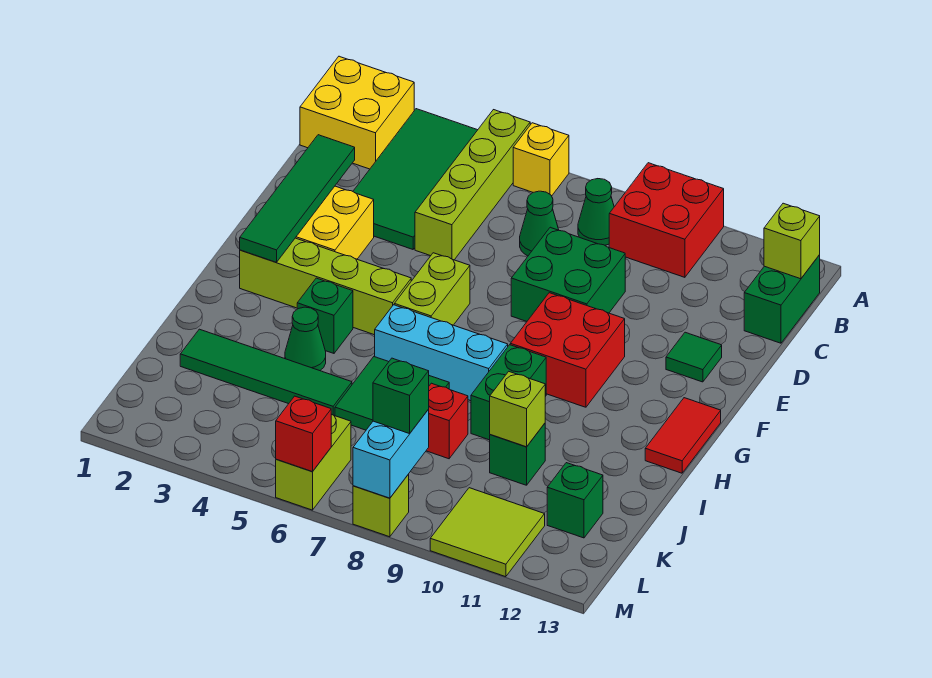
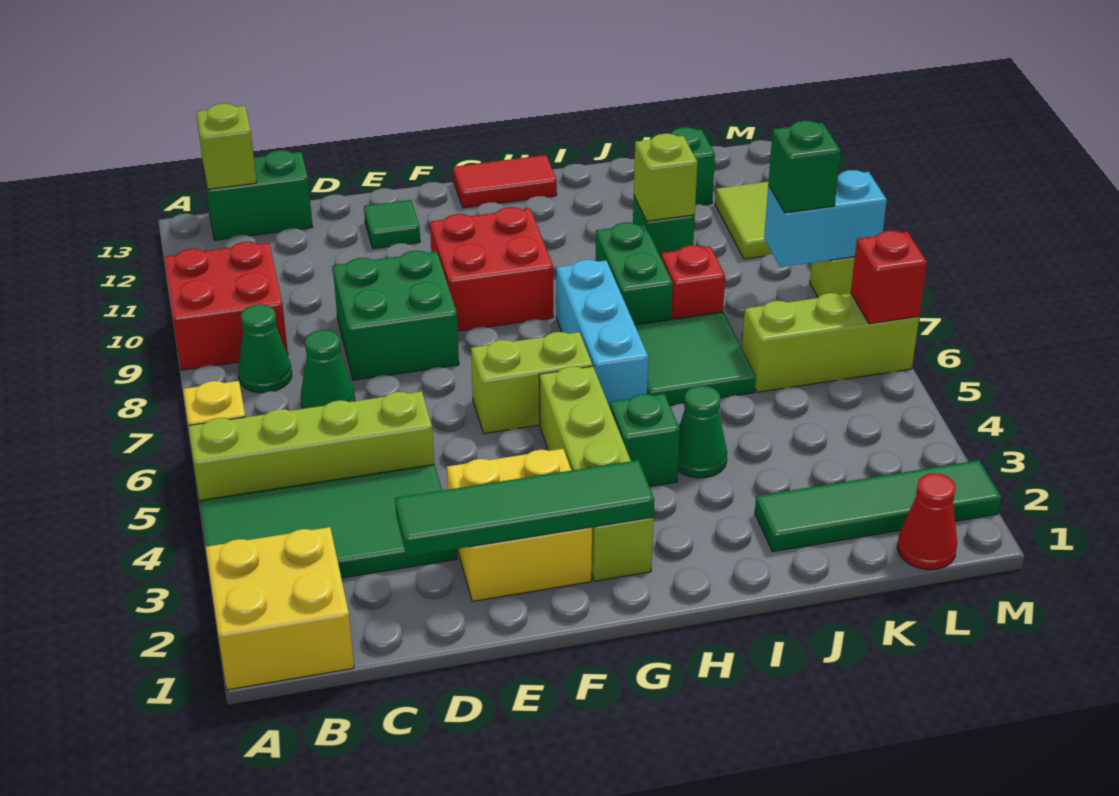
green 1x2 brick [471,345,546,440] -> green 1x2 brick turned to [596,222,673,325]
green 1x4 tile [180,329,352,416] -> green 1x4 tile turned to [755,460,1001,552]
none -> red 1x1 cone [897,473,957,570]
lime 1x2 brick [276,414,351,510] -> lime 1x3 brick [742,293,919,392]

